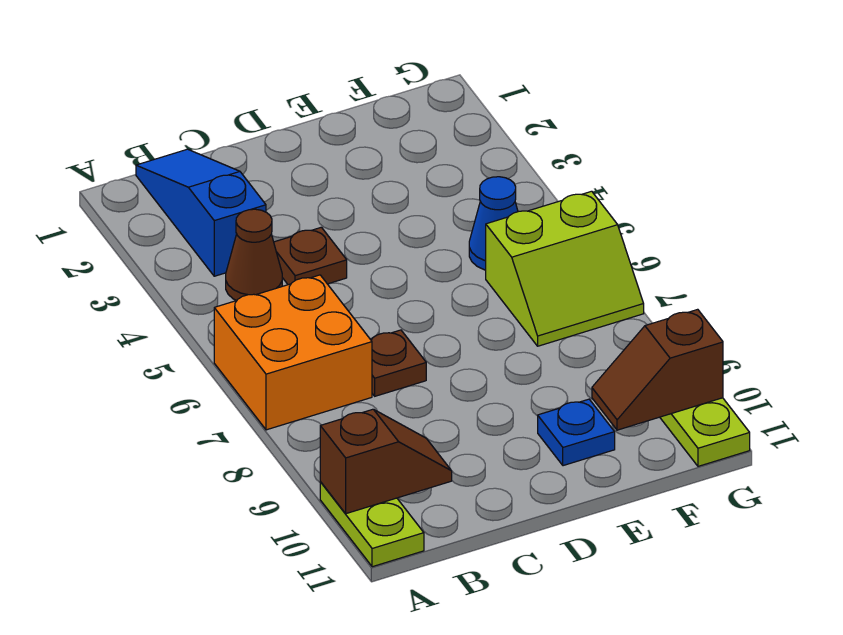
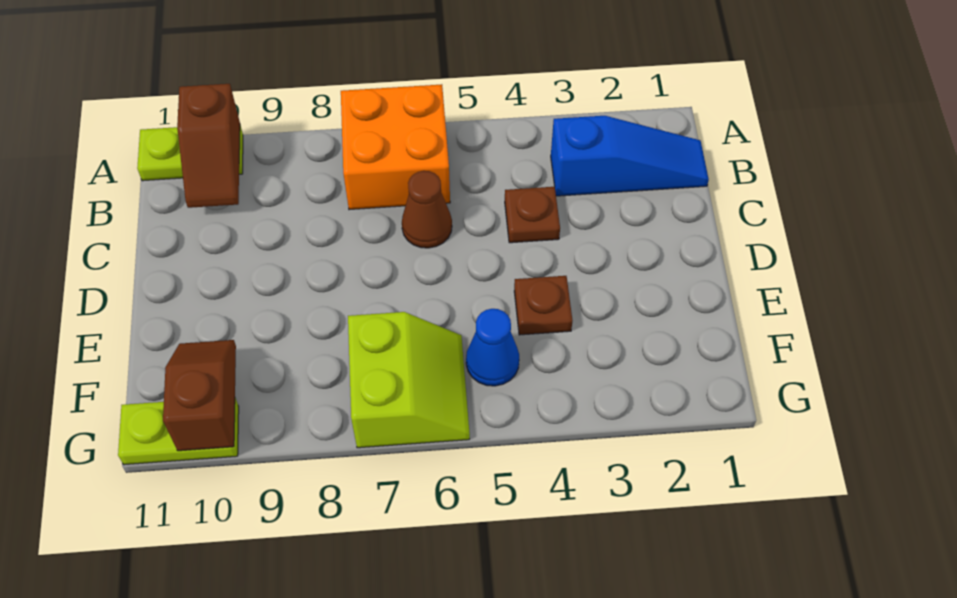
brown 1x1 cone [226,209,282,301] -> brown 1x1 cone moved to [402,171,452,248]
brown 1x1 plate [370,330,426,396] -> brown 1x1 plate moved to [514,276,572,335]
blue 1x1 plate [538,399,615,466] -> none
lime 2x2 slope [486,191,644,346] -> lime 2x2 slope turned to [348,312,470,448]

